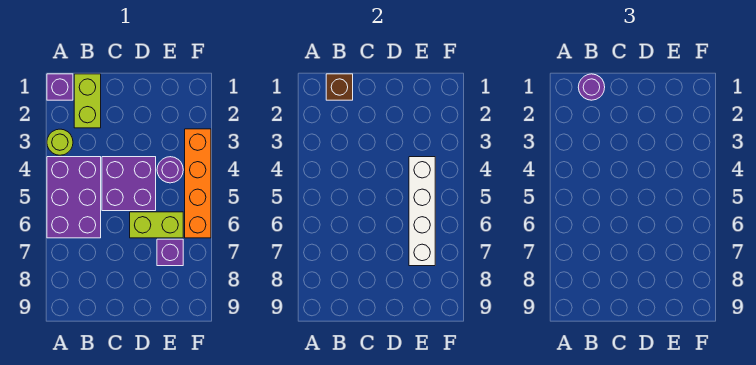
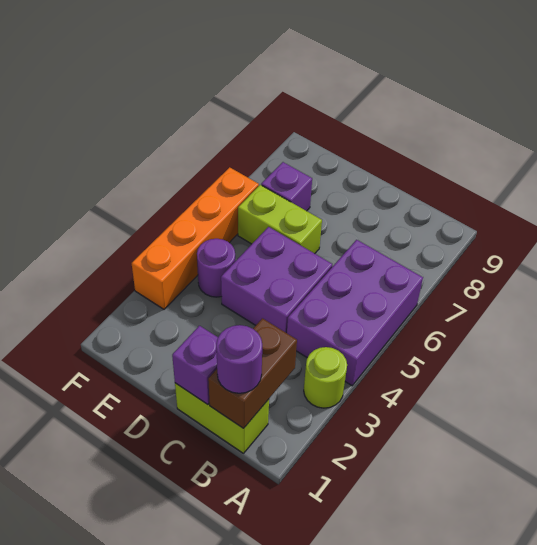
purple 1x1 brick [47,74,73,100] -> purple 1x1 brick moved to [172,326,218,404]
lime 1x2 brick [74,74,101,128] -> lime 1x2 brick turned to [175,383,269,453]
brown 1x1 brick [326,74,353,100] -> brown 1x2 brick [208,318,297,428]
white 1x4 brick [409,157,435,266] -> none

